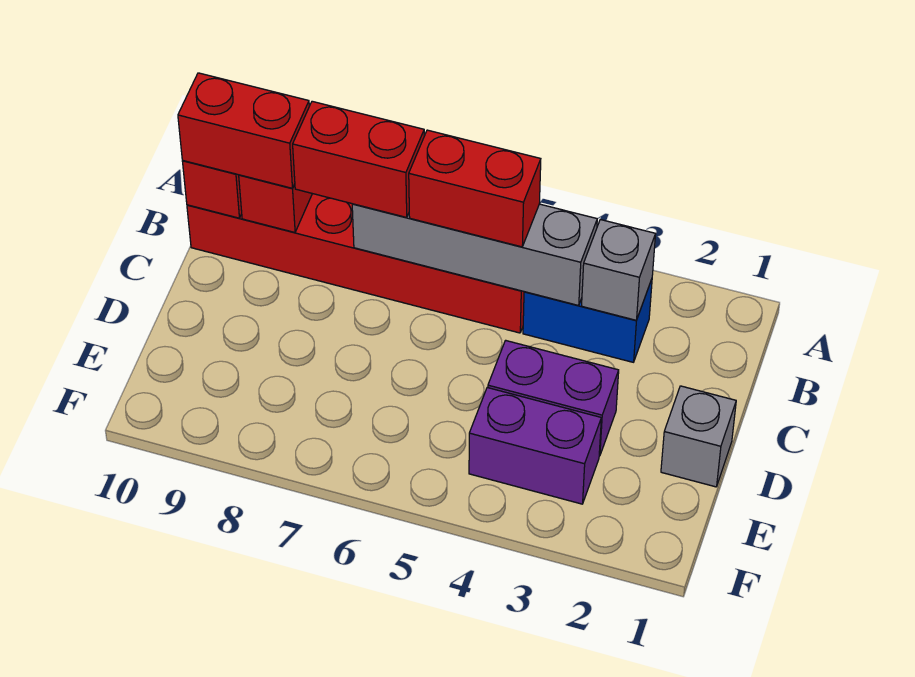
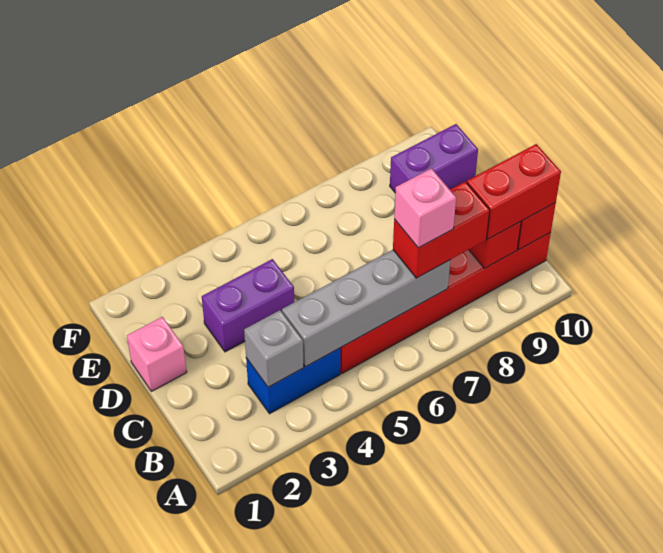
red 1x2 brick [409,130,541,247] -> none
none -> pink 1x1 brick [394,168,456,248]
grey 1x1 brick [661,386,736,487] -> pink 1x1 brick [127,317,187,391]
purple 1x2 brick [469,388,601,504] -> purple 1x2 brick moved to [390,124,478,193]

